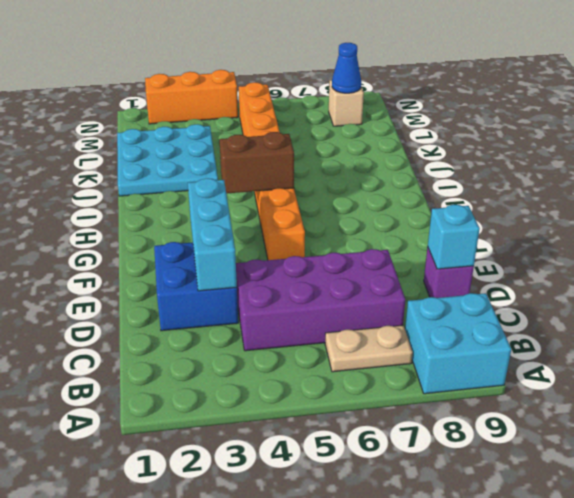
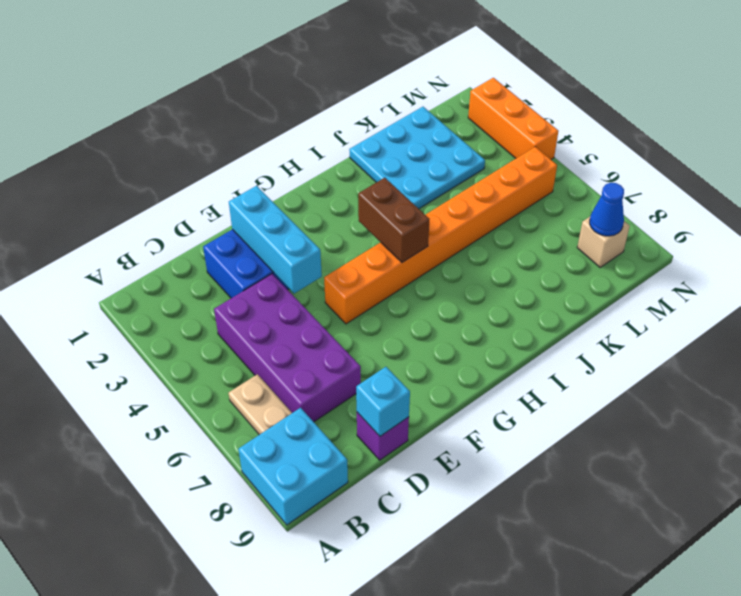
cyan 1x3 brick [188,178,237,291] -> cyan 1x3 brick turned to [229,186,322,294]

